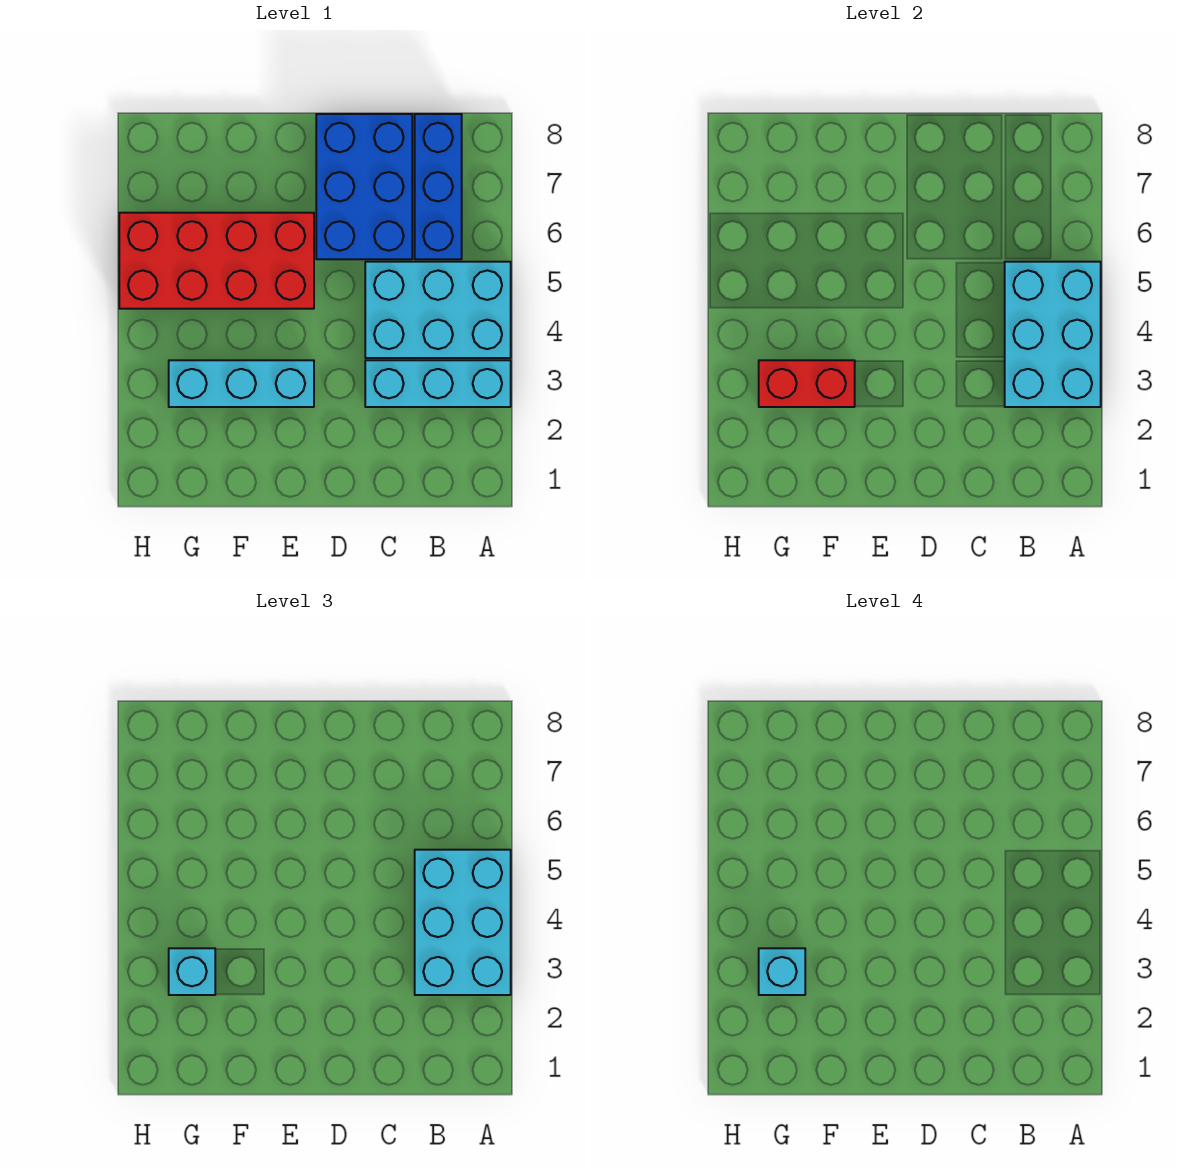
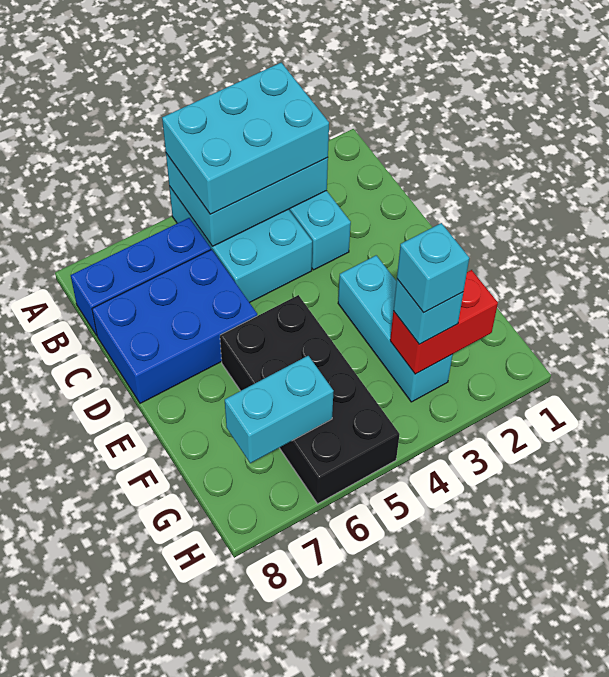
red 2x4 brick [119,213,314,309] -> black 2x4 brick [220,295,400,504]
red 1x2 brick [759,360,855,407] -> red 1x2 brick turned to [390,270,498,374]
none -> cyan 1x2 brick [225,356,334,463]

